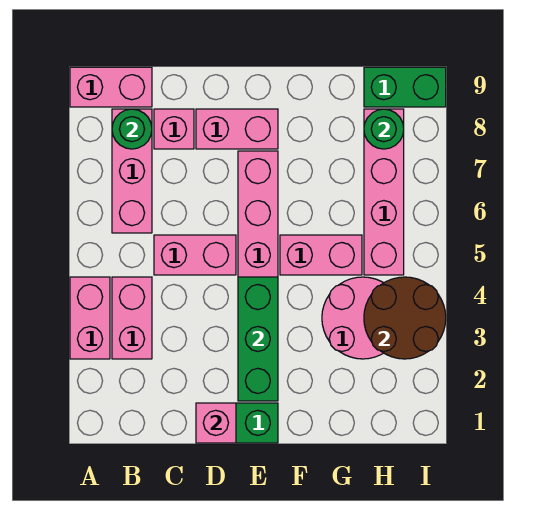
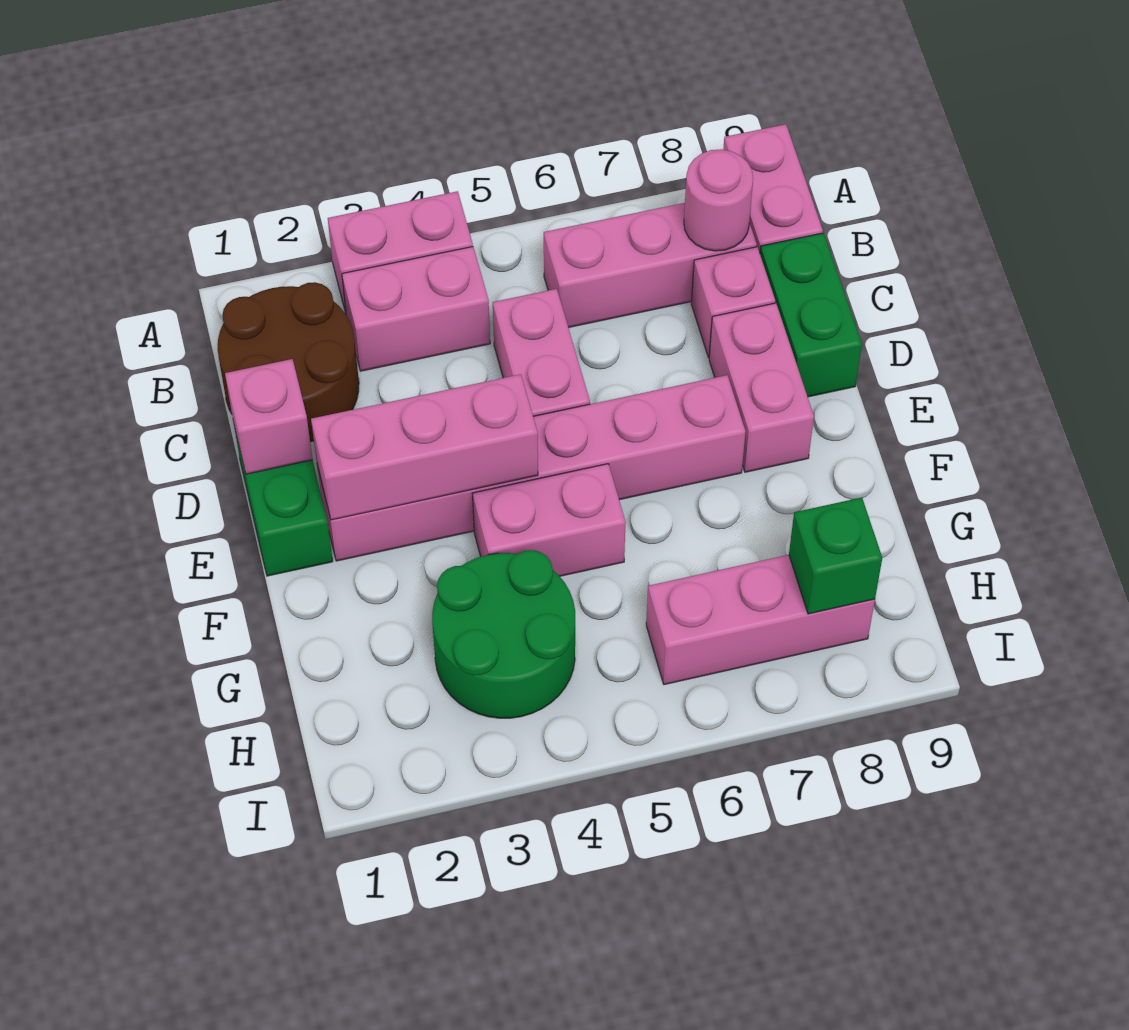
green 1x1 round brick [112,109,152,149] -> pink 1x1 round brick [684,149,753,251]
green 1x3 brick [238,277,278,401] -> pink 1x3 brick [311,374,538,520]
pink 1x2 brick [280,235,362,275] -> pink 1x2 brick turned to [472,464,626,576]
pink 2x2 round brick [322,277,383,359] -> green 2x2 round brick [432,550,575,718]
brown 2x2 round brick [364,277,446,359] -> brown 2x2 round brick moved to [218,282,359,442]
pink 1x4 brick [364,109,404,275] -> pink 1x3 brick [646,555,875,685]
green 1x1 round brick [364,109,404,149] -> green 1x1 brick [789,498,882,614]
green 1x2 brick [364,67,446,107] -> green 1x2 brick moved to [760,233,862,397]

